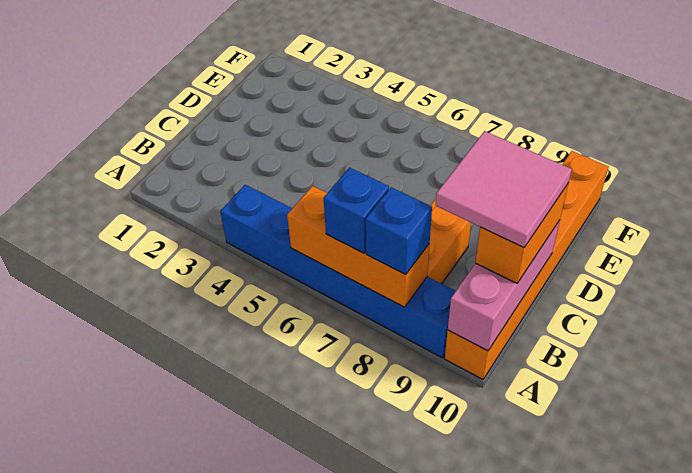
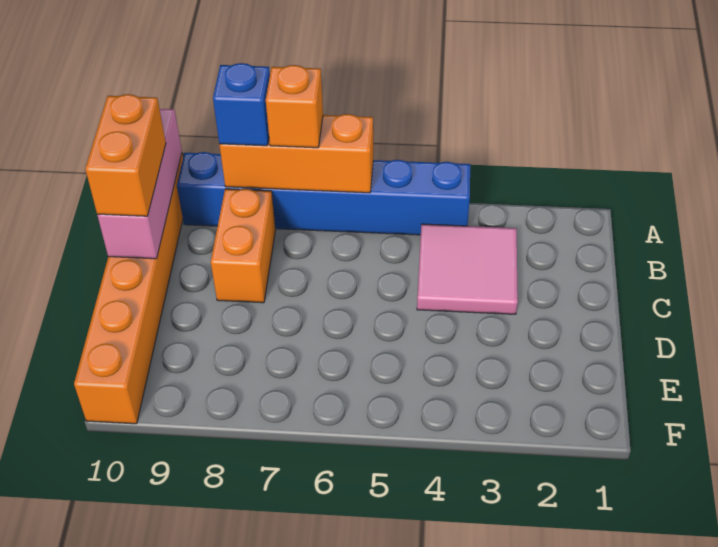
blue 1x1 brick [324,168,389,253] -> orange 1x1 brick [266,65,323,148]
pink 2x2 tile [436,131,572,248] -> pink 2x2 tile moved to [417,224,518,314]

